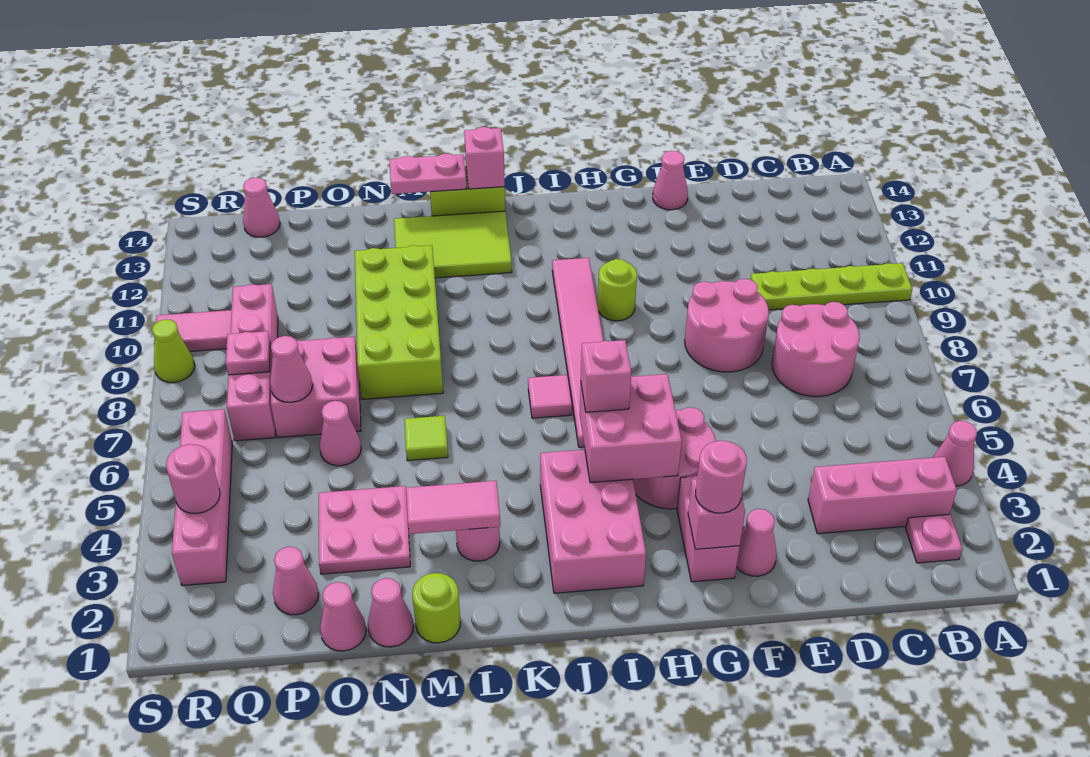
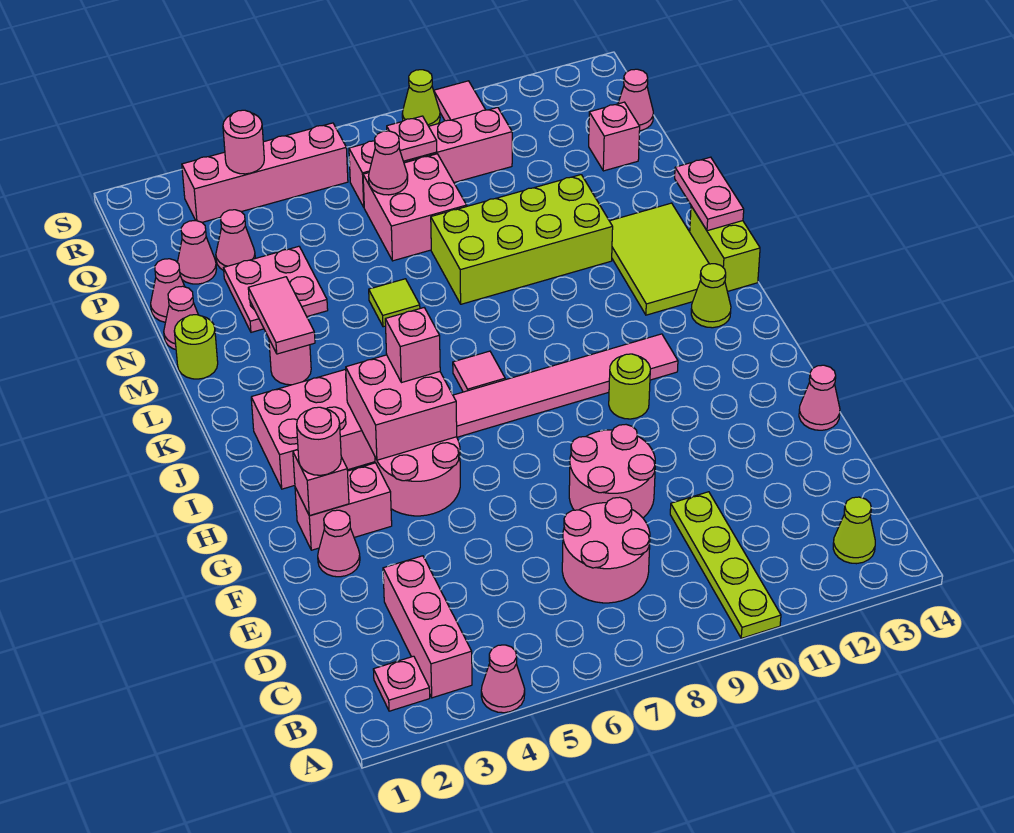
none -> lime 1x1 cone [833,497,875,564]
none -> lime 1x1 cone [691,264,731,328]
pink 1x1 brick [464,127,505,189] -> pink 1x1 brick moved to [589,102,640,171]
pink 1x1 cone [319,401,361,466] -> pink 1x1 cone moved to [216,210,255,270]

